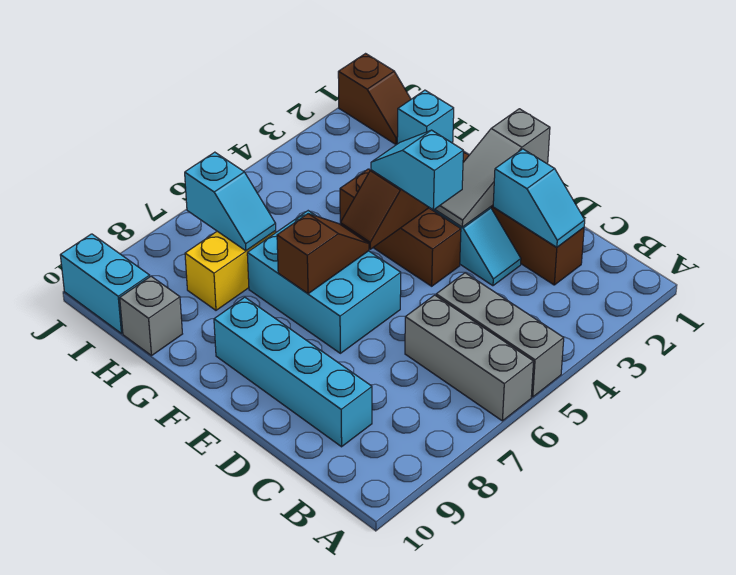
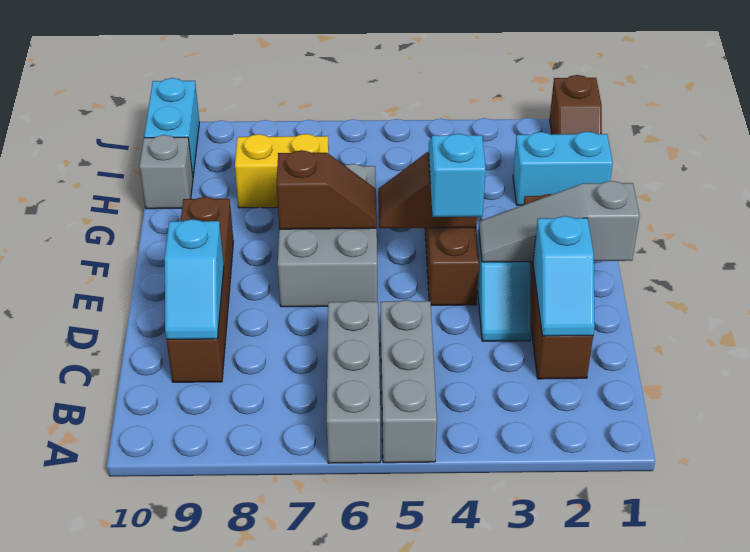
cyan 1x4 brick [214,297,372,447] -> brown 1x4 brick [166,197,233,382]
cyan 2x3 brick [247,211,401,353] -> grey 2x3 brick [278,164,377,307]
cyan 1x1 brick [397,90,454,144] -> cyan 1x2 brick [513,132,613,205]
cyan 1x2 slope [185,152,276,251] -> cyan 1x2 slope moved to [165,219,224,339]

